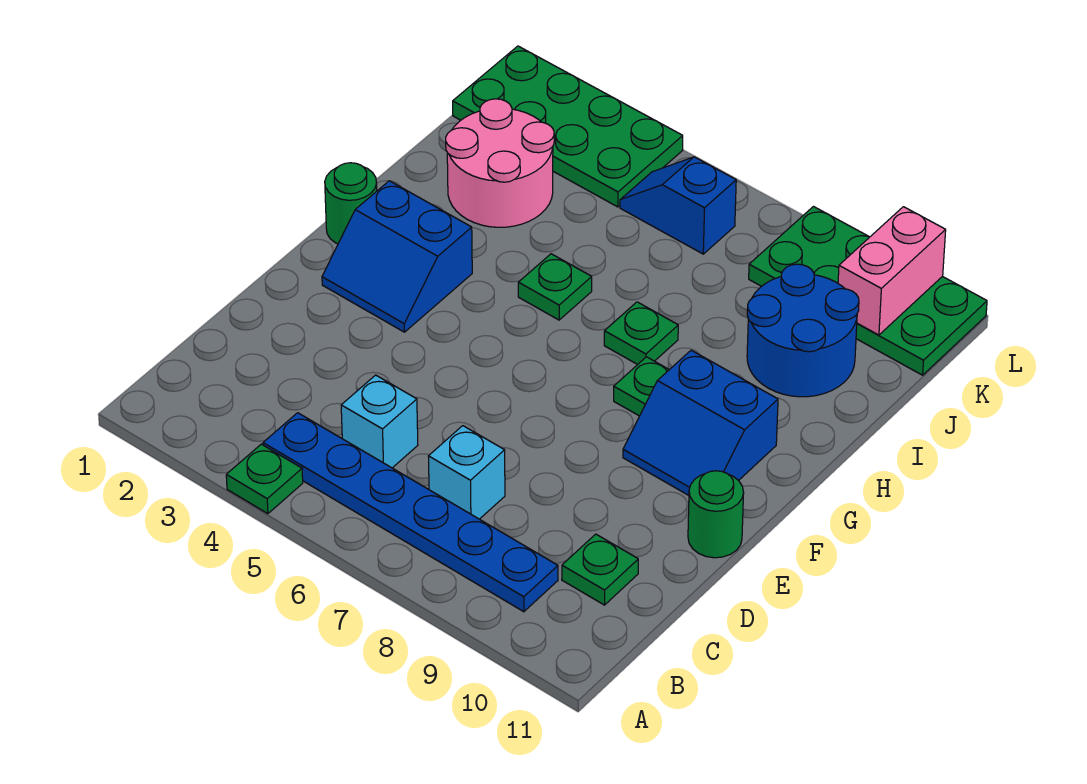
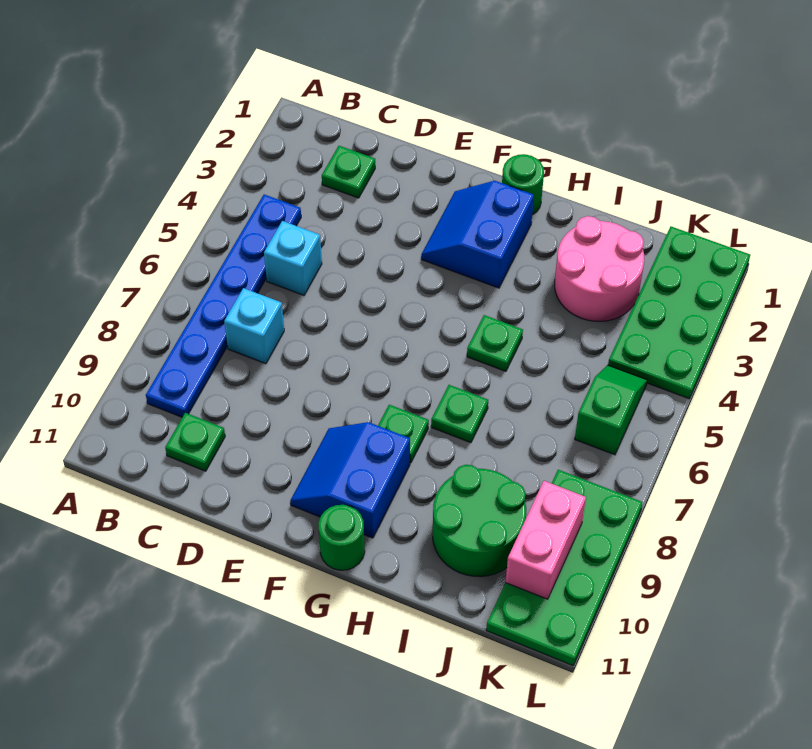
green 1x1 plate [226,444,303,514] -> green 1x1 plate moved to [322,146,375,198]
green 1x1 round brick [688,471,744,558] -> green 1x1 round brick moved to [318,505,365,570]
blue 2x2 round brick [747,264,859,397] -> green 2x2 round brick [433,465,526,577]
blue 1x2 slope [620,157,736,254] -> green 1x2 slope [575,365,647,455]
pink 1x2 brick [838,207,946,335] -> pink 1x2 brick turned to [506,481,586,599]

